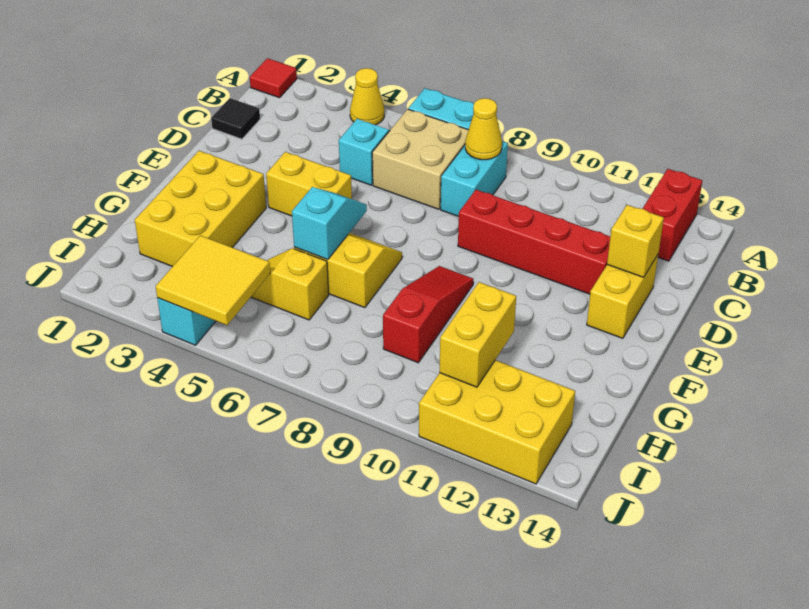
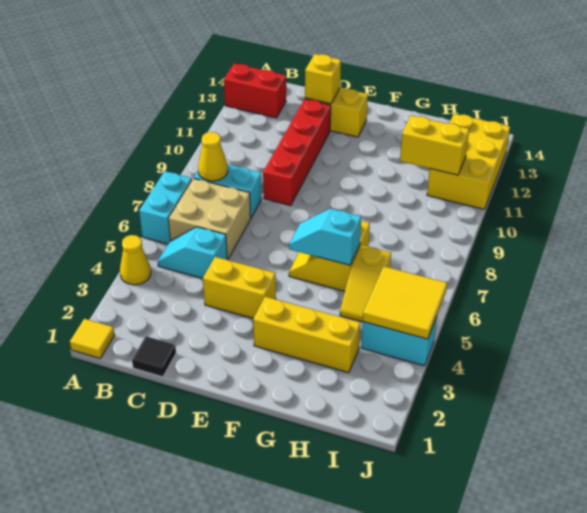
red 1x1 tile [250,58,297,98] -> yellow 1x1 tile [70,319,115,358]
yellow 1x2 brick [266,152,352,216] -> yellow 1x2 brick turned to [203,257,276,318]
yellow 2x3 brick [135,151,266,267] -> yellow 1x3 brick [253,297,360,373]
red 1x3 slope [383,266,473,363] -> none

